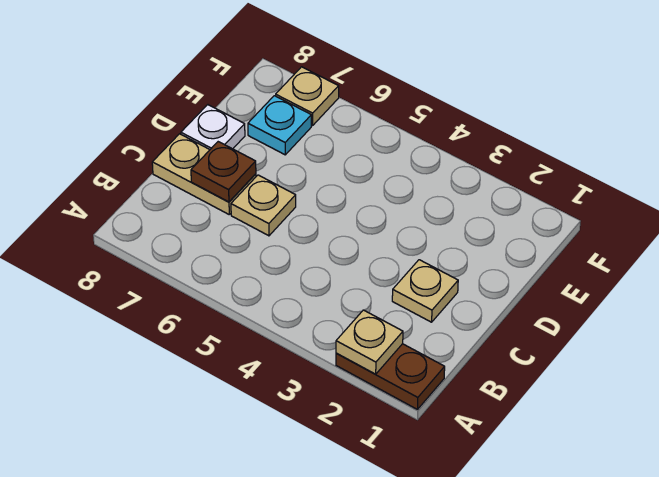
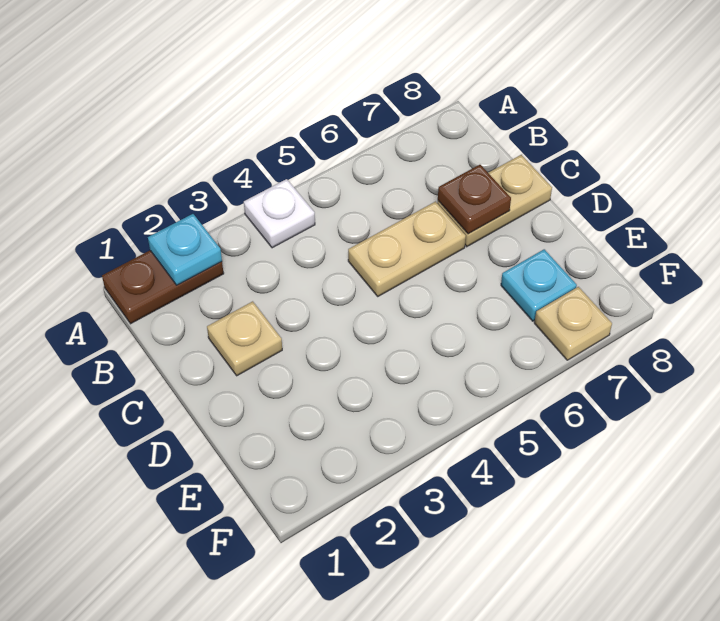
tan 1x1 plate [336,310,403,374] -> cyan 1x1 plate [148,214,222,285]
tan 1x1 plate [231,175,296,236] -> tan 1x2 plate [348,202,466,296]
white 1x1 plate [181,105,245,149] -> white 1x1 plate moved to [244,179,315,248]

